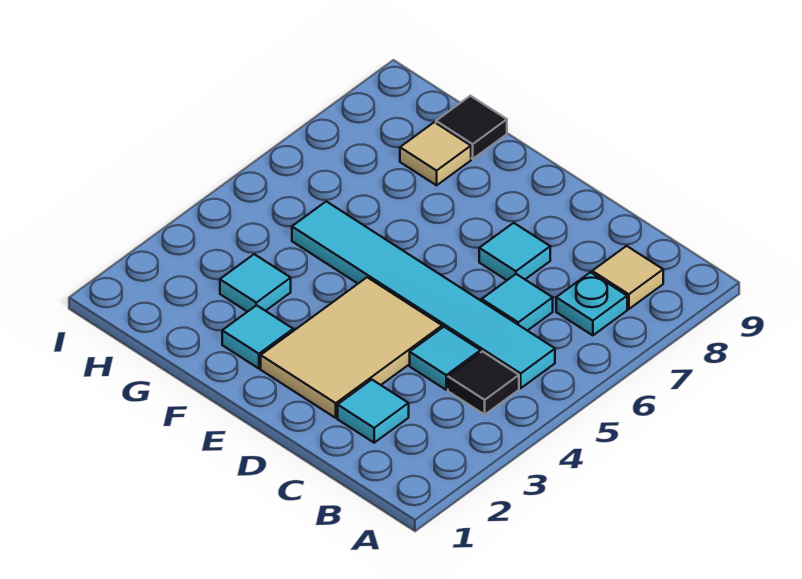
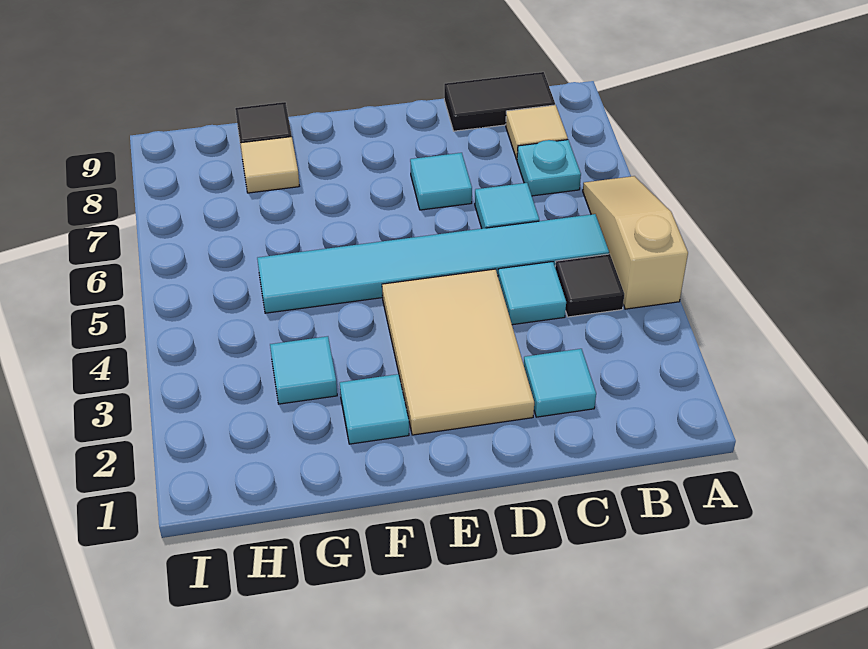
none -> tan 1x3 slope [583,176,688,309]
none -> black 1x2 tile [444,72,555,131]

